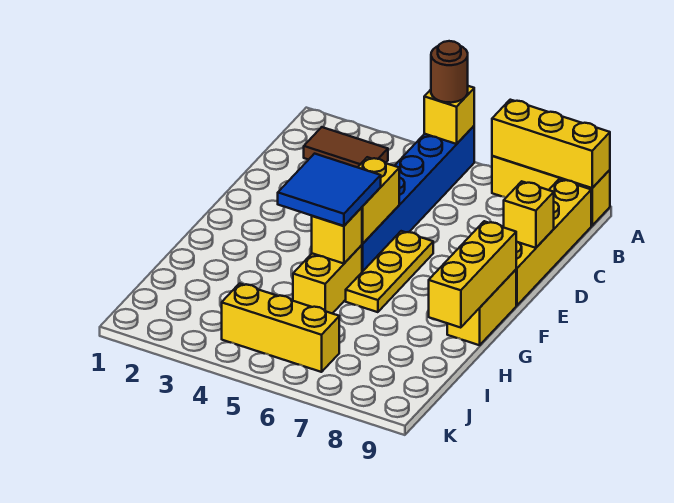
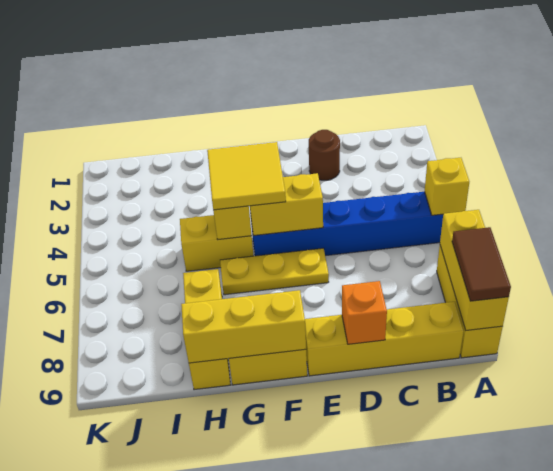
brown 1x1 round brick [431,41,468,103] -> brown 1x1 round brick moved to [309,130,340,180]
brown 1x2 tile [304,127,388,167] -> brown 1x2 tile moved to [452,227,511,301]
yellow 1x1 brick [504,181,554,248] -> orange 1x1 brick [342,281,387,344]
blue 2x2 tile [278,154,381,226] -> yellow 2x2 tile [207,142,286,210]
yellow 1x3 brick [222,284,339,372] -> yellow 1x3 brick moved to [183,269,230,390]

